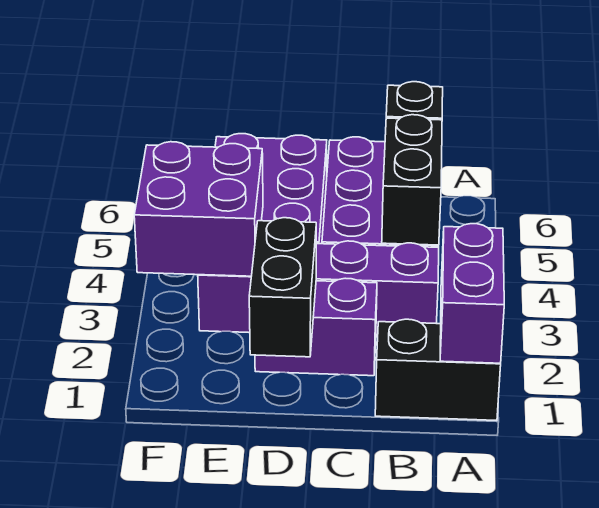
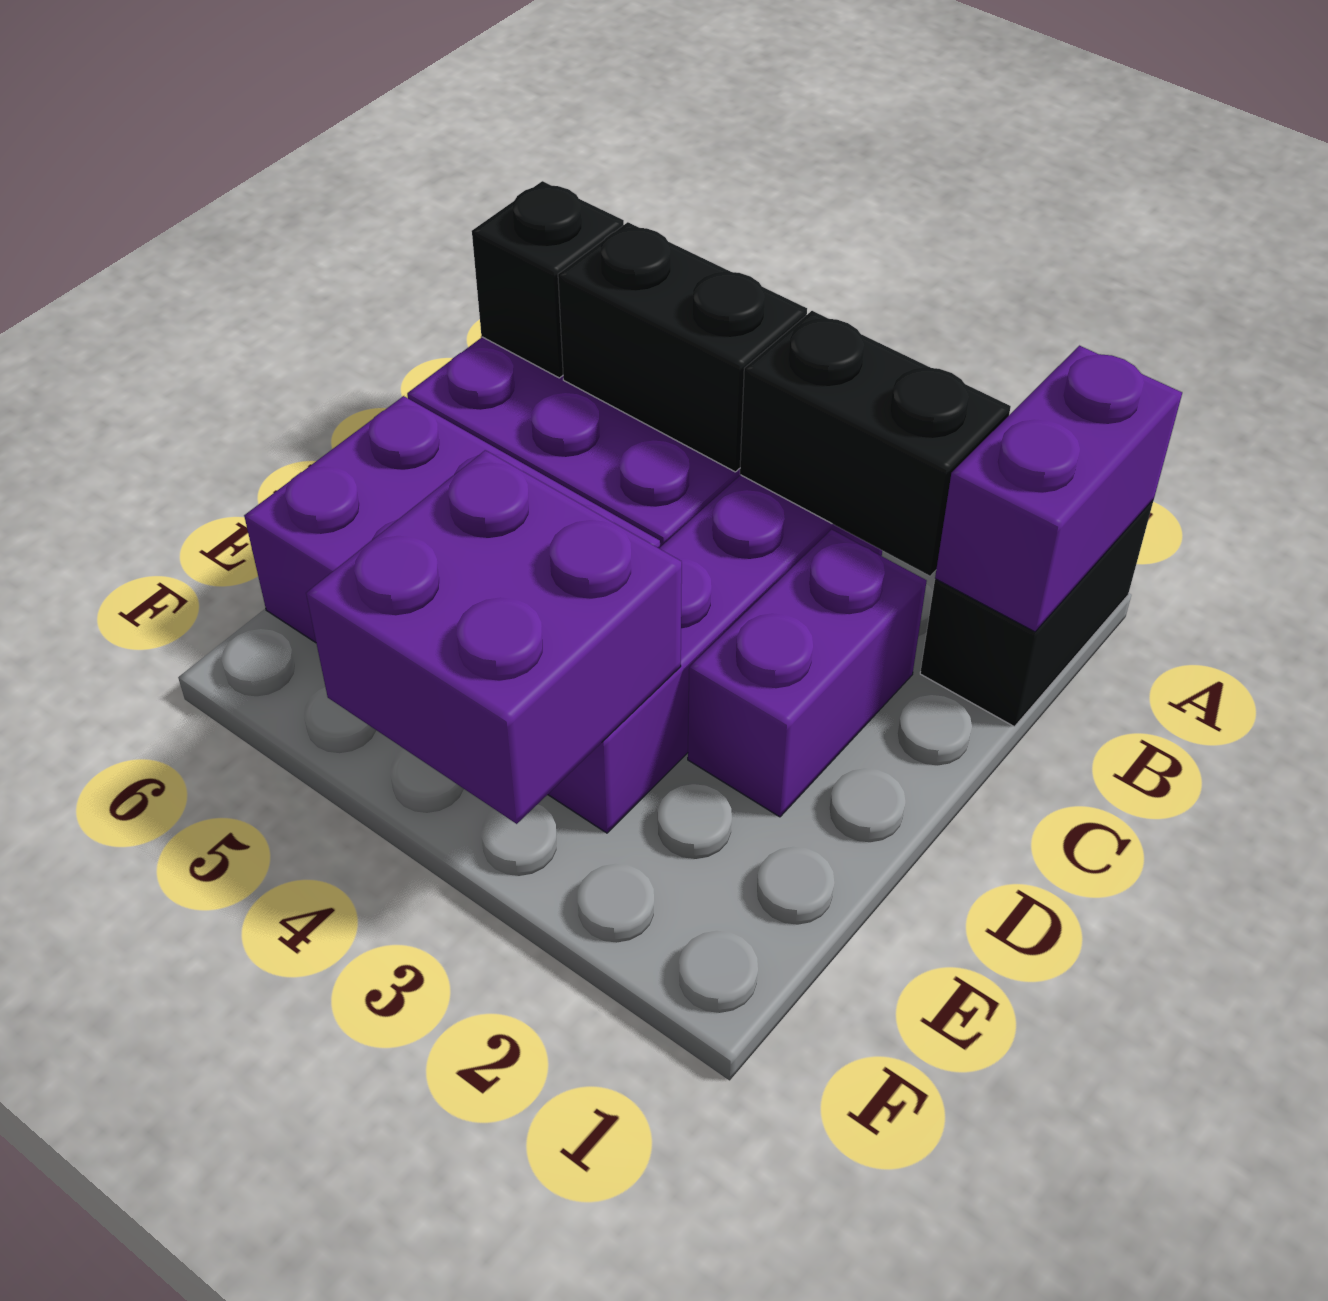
purple 1x2 brick [440,224,504,363] -> purple 1x2 brick turned to [935,346,1182,632]
black 1x2 brick [249,218,316,357] -> black 1x2 brick moved to [740,311,1011,576]

